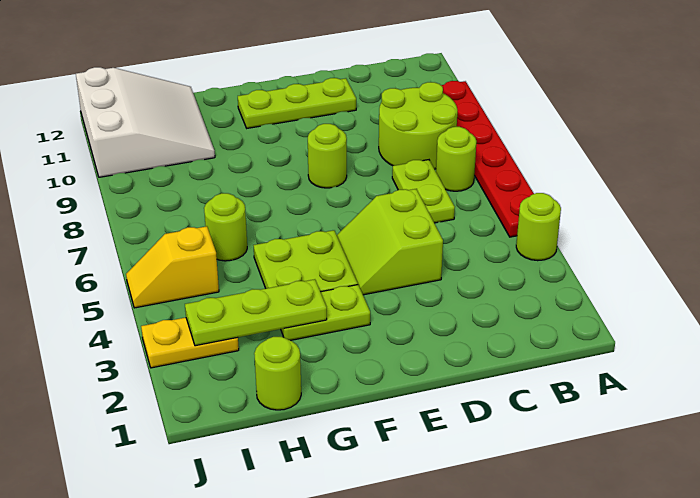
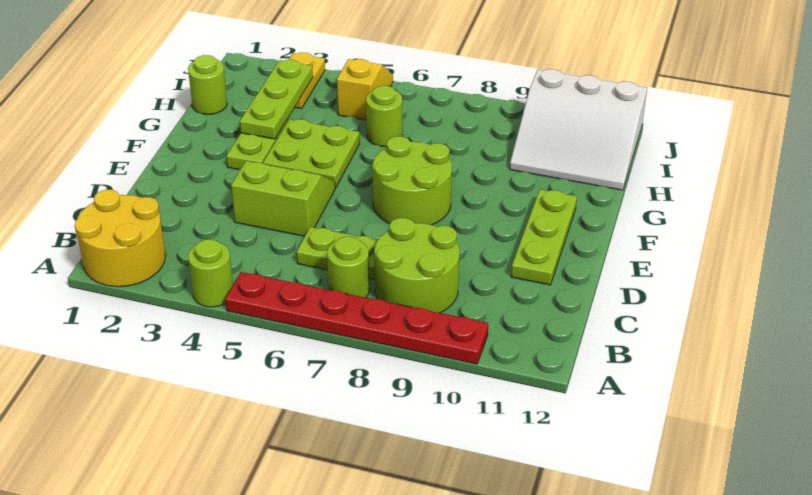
none -> yellow 2x2 round brick [75,190,166,287]
lime 1x1 round brick [308,124,347,188] -> lime 2x2 round brick [372,136,452,225]

